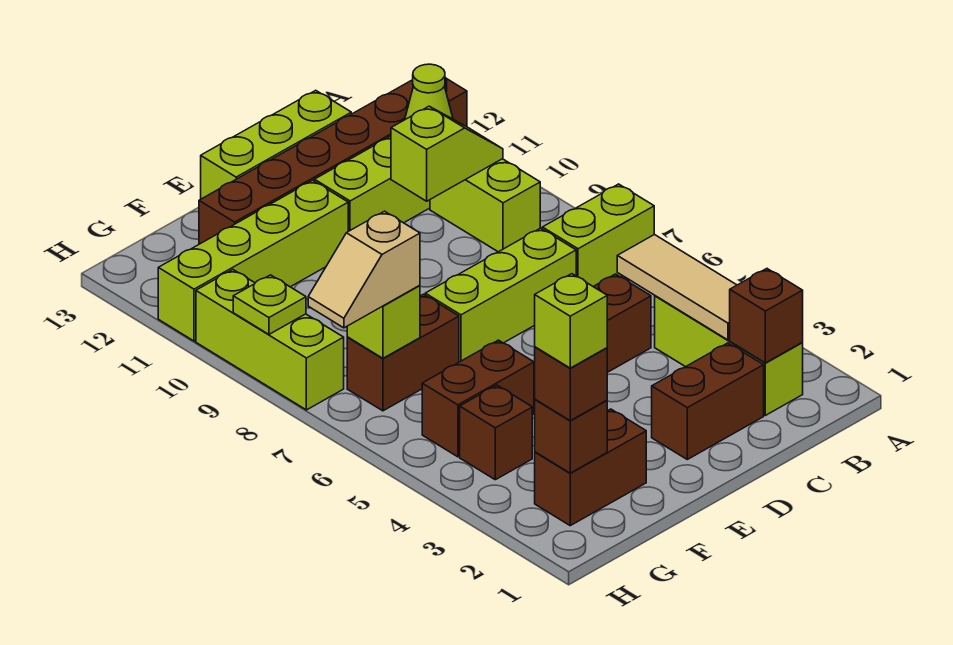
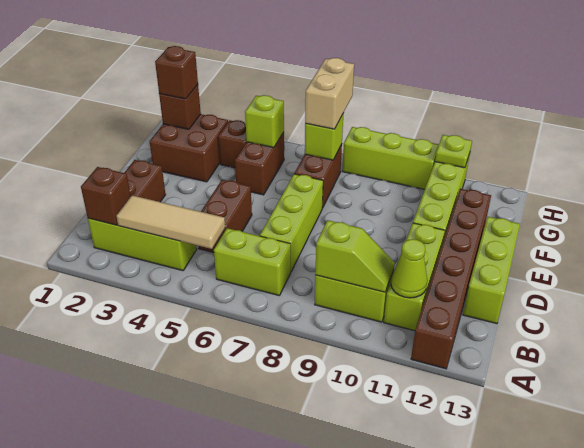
lime 1x2 brick [542,184,654,286] -> lime 1x2 brick turned to [214,228,291,296]
lime 1x2 slope [391,106,503,201] -> lime 1x2 slope turned to [315,220,395,292]
brown 1x2 brick [535,409,646,526] -> brown 2x2 brick [150,114,228,182]
lime 1x1 brick [535,274,607,368] -> lime 1x1 brick moved to [245,95,284,148]
tan 1x2 slope [308,211,420,328] -> tan 1x2 brick [305,58,354,129]
lime 1x1 plate [233,275,306,334] -> lime 1x1 plate moved to [435,135,472,168]

